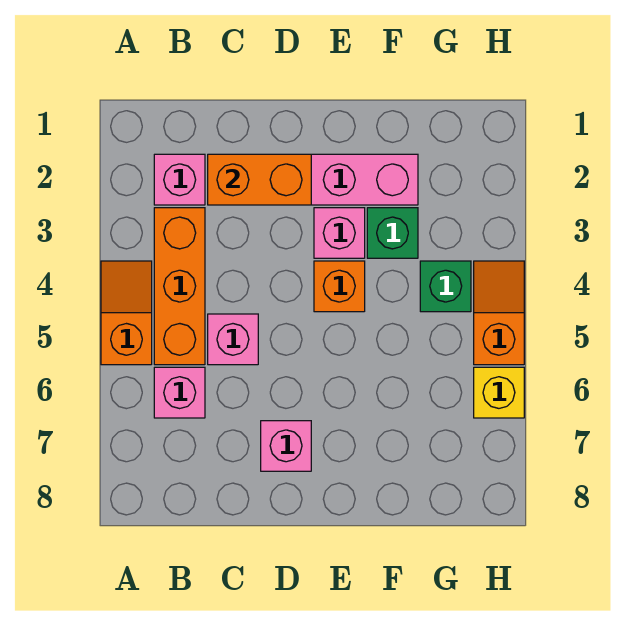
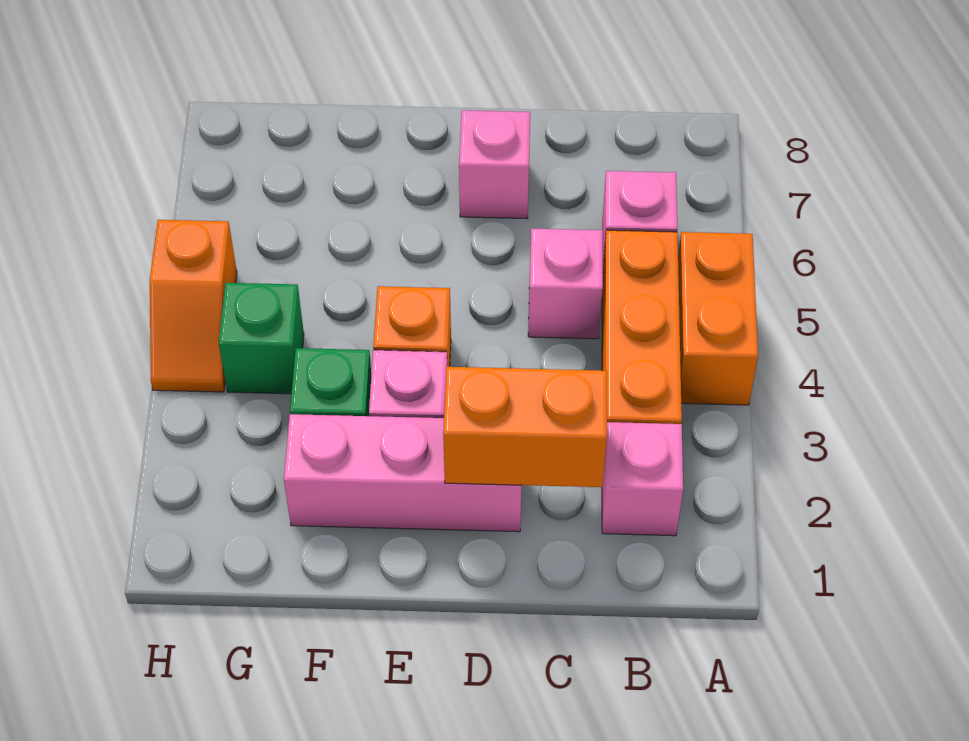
orange 1x2 slope [101,261,152,365] -> orange 1x2 brick [678,232,758,405]
yellow 1x1 brick [474,367,524,418] -> none

